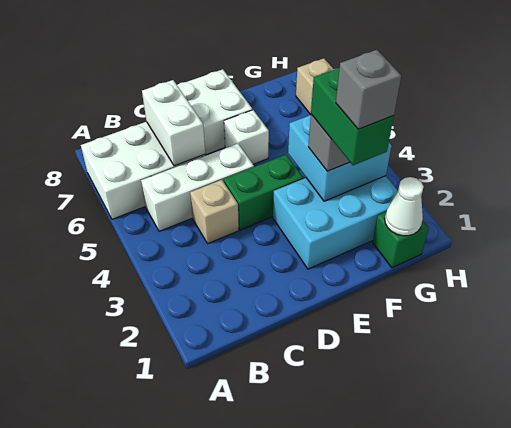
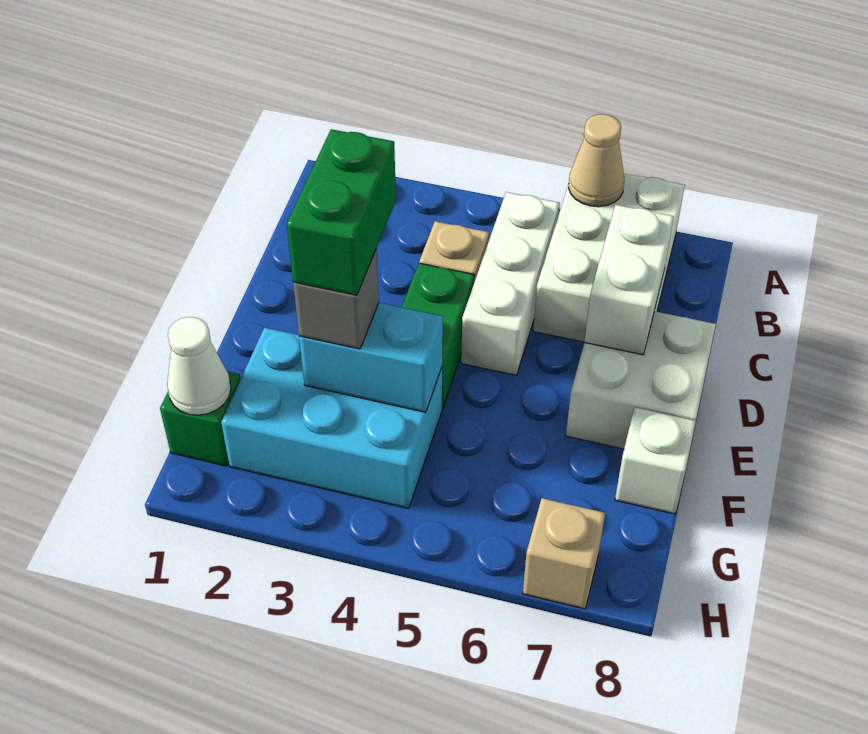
none -> tan 1x1 cone [569,114,624,207]
white 1x2 brick [142,80,205,166] -> white 1x2 brick turned to [584,205,674,355]
cyan 2x3 brick [273,176,398,269] -> cyan 2x3 brick turned to [221,328,442,508]
white 1x1 brick [224,110,269,164] -> white 1x1 brick moved to [615,407,696,514]
green 1x2 brick [311,68,394,165] -> green 1x2 brick turned to [287,129,396,295]
grey 1x1 brick [336,50,401,129] -> none
cyan 2x2 brick [288,115,392,201] -> cyan 1x2 brick [299,303,443,412]

